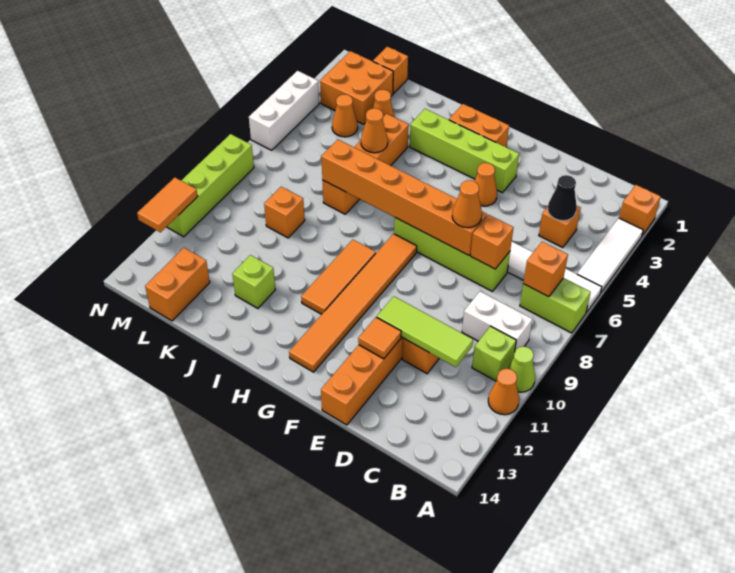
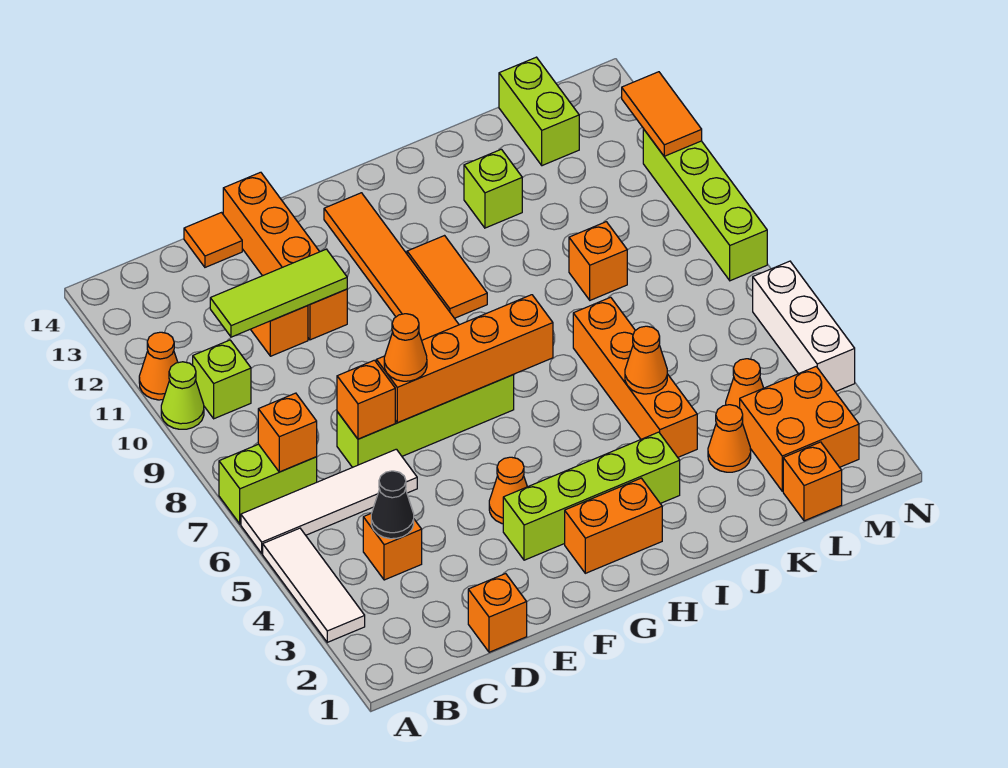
orange 1x1 brick [619,185,661,236] -> orange 1x1 brick moved to [468,574,527,652]
white 1x2 brick [462,291,532,350] -> none
orange 1x6 brick [321,139,487,255] -> orange 1x4 brick [376,295,553,423]
orange 1x1 tile [358,317,401,359] -> orange 1x1 tile moved to [184,213,242,267]
orange 1x3 tile [301,240,376,314] -> orange 1x2 tile [407,236,487,318]
orange 1x2 brick [145,248,210,321] -> lime 1x2 brick [499,57,579,166]

